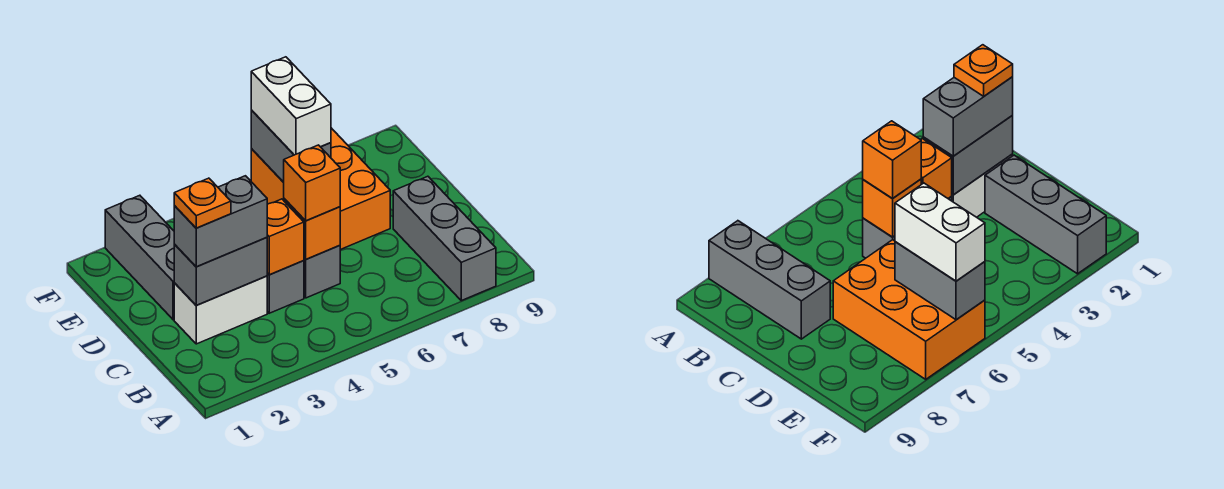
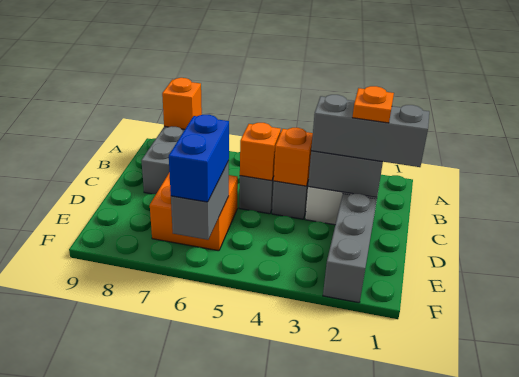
grey 1x2 brick [174,176,267,267] -> grey 1x3 brick [311,95,429,167]
orange 1x1 brick [283,145,340,221] -> orange 1x1 brick moved to [162,78,202,129]
orange 2x3 brick [251,128,390,250] -> orange 2x2 brick [150,172,238,251]
white 1x2 brick [251,57,331,155] -> blue 1x2 brick [169,115,229,202]

